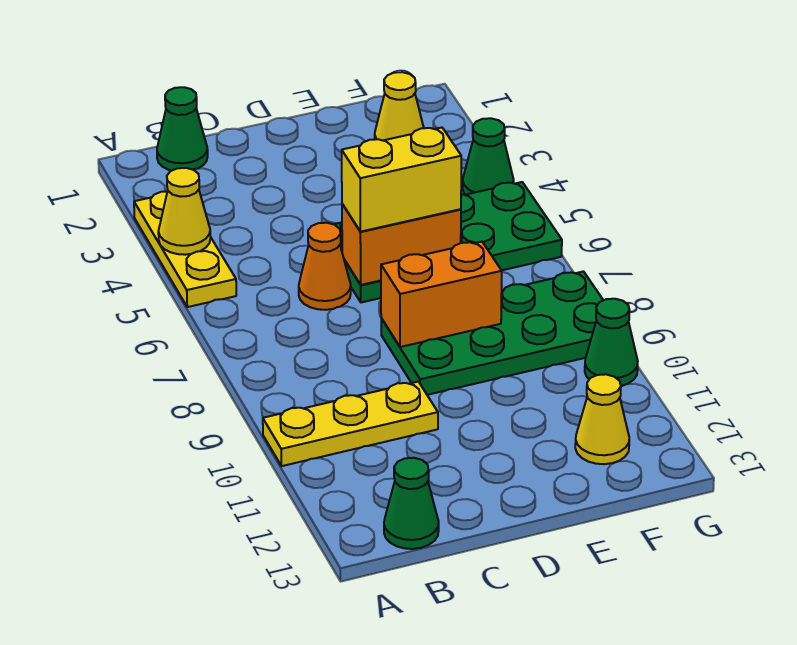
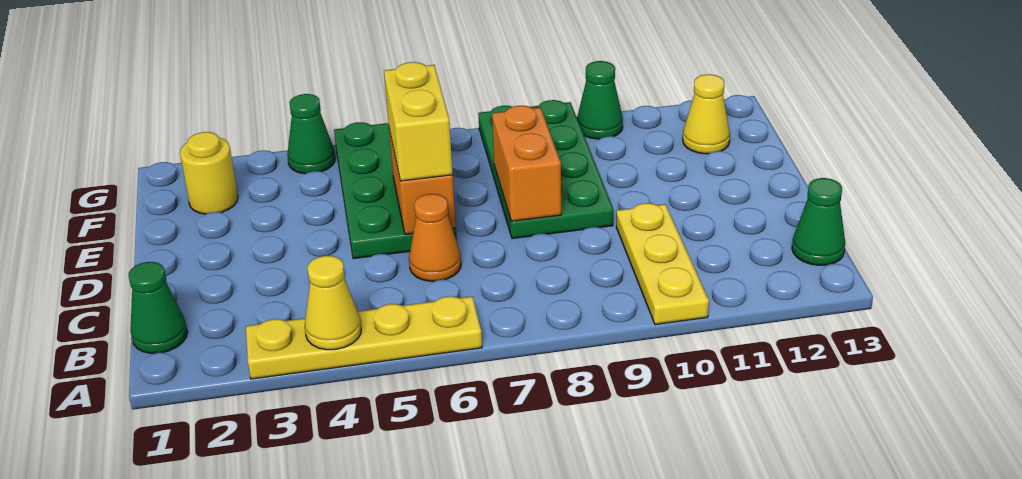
yellow 1x3 plate [134,191,236,307] -> yellow 1x4 plate [246,296,482,379]
yellow 1x1 cone [375,72,424,140] -> yellow 1x1 round brick [180,132,238,214]

